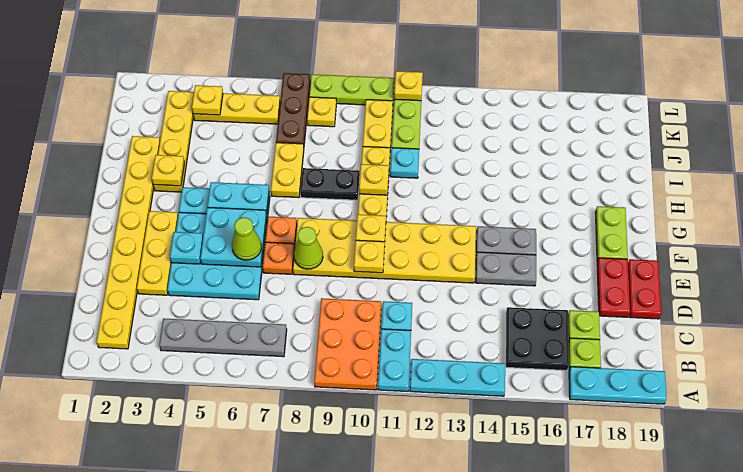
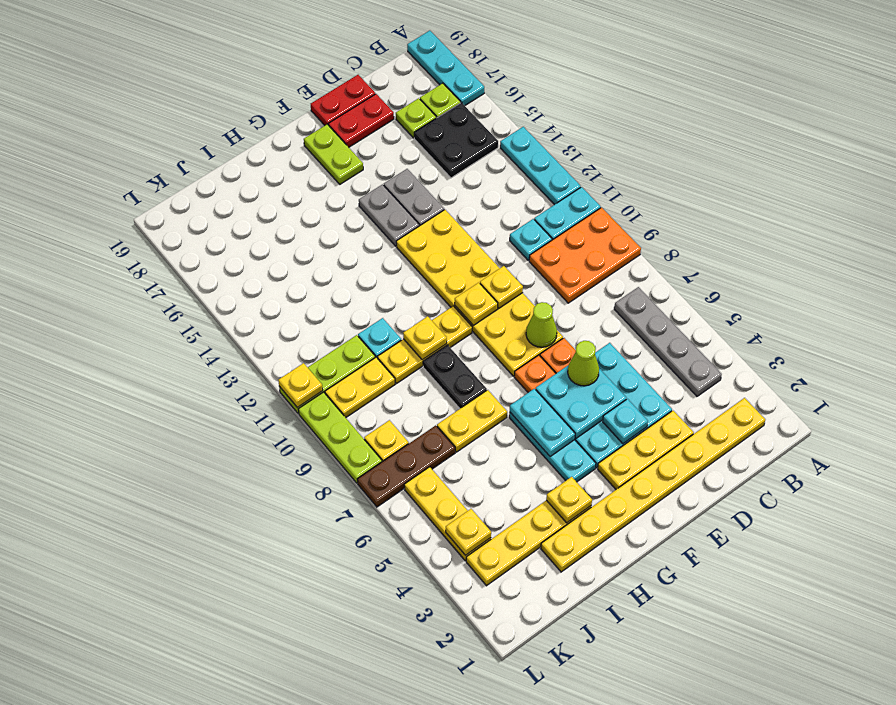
lime 1x2 plate [595,206,628,262] -> lime 1x2 plate turned to [304,124,363,184]

